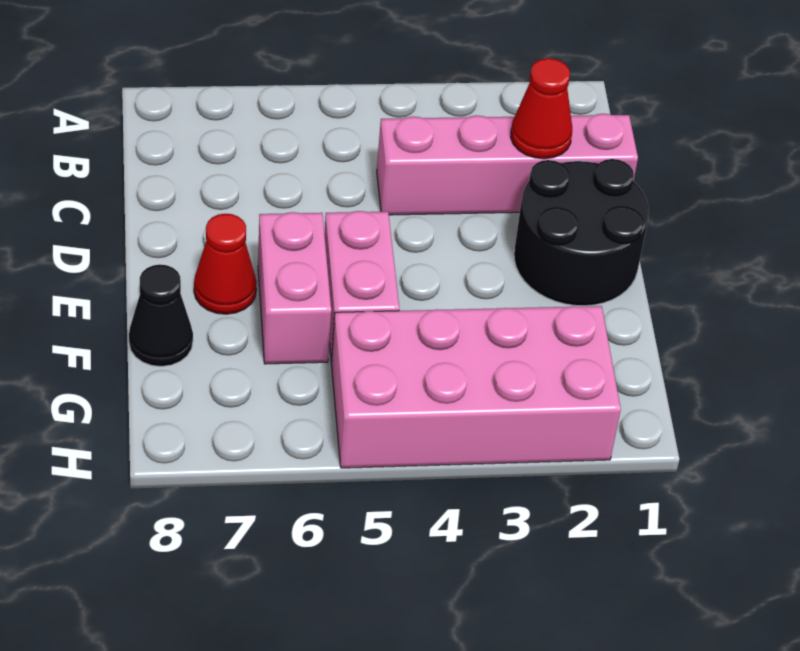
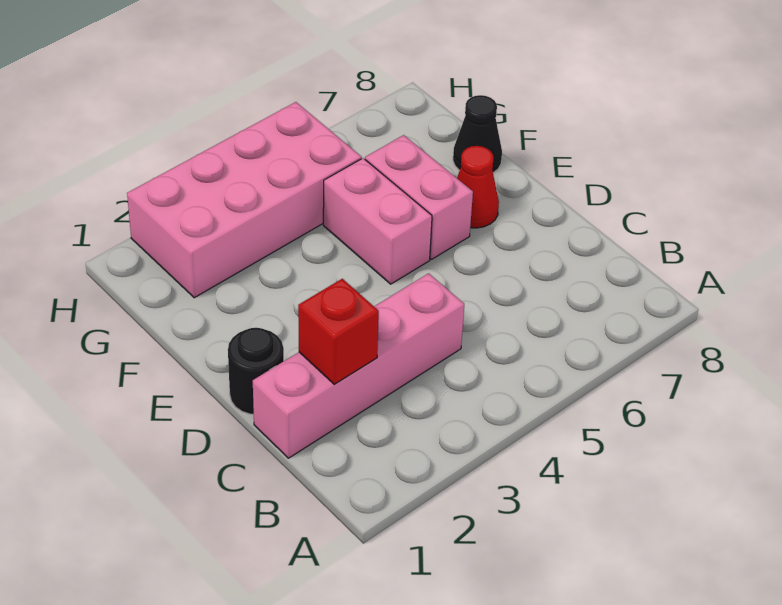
red 1x1 cone [511,58,572,159] -> red 1x1 brick [298,279,379,384]
black 2x2 round brick [514,159,649,306] -> black 1x1 round brick [228,328,284,414]

